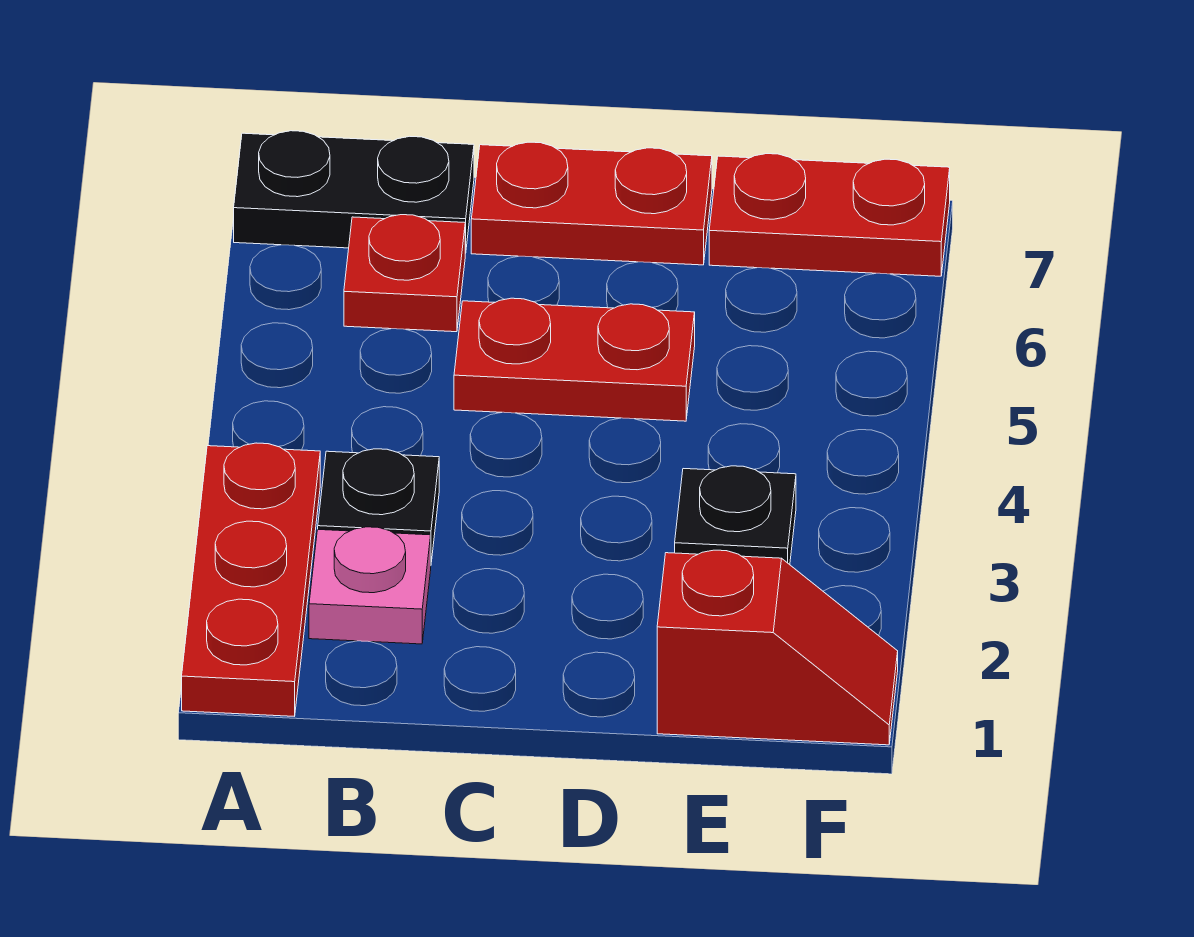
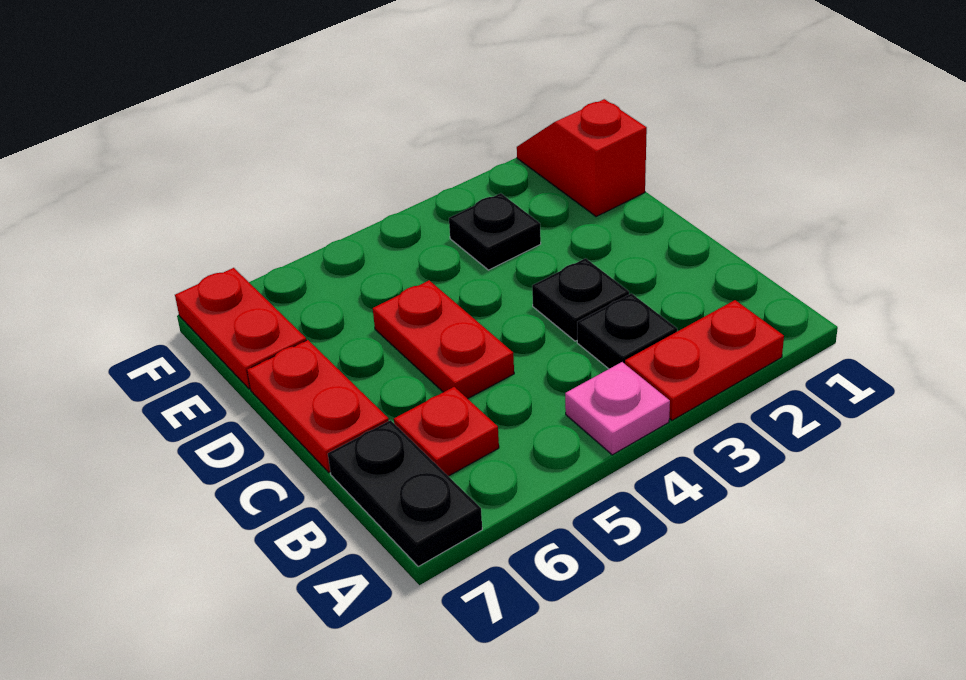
red 1x3 plate [182,443,320,716] -> red 1x2 plate [625,300,784,420]
pink 1x1 plate [309,527,431,644] -> pink 1x1 plate moved to [565,362,670,455]
none -> black 1x1 plate [532,258,629,341]

